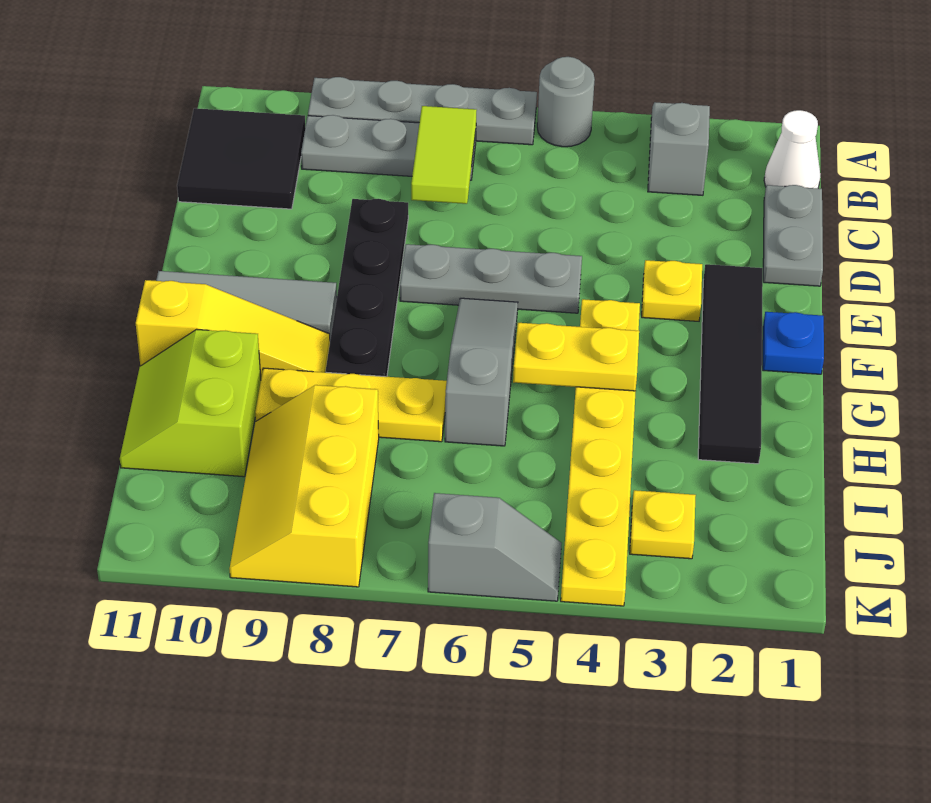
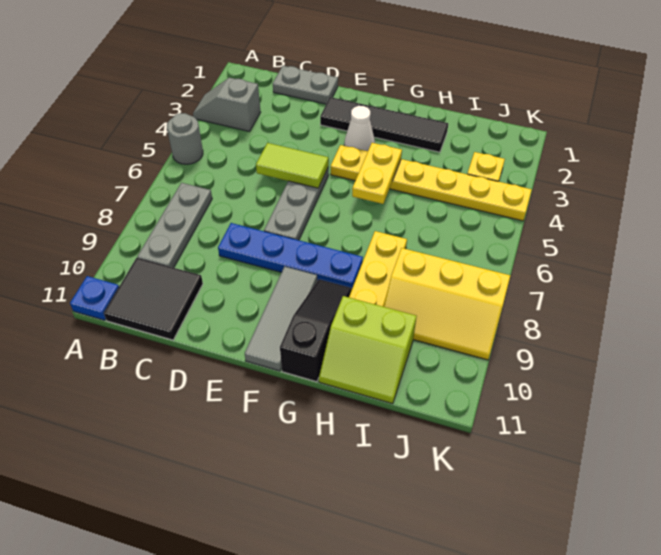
grey 1x4 plate [308,77,537,145] -> none
white 1x1 cone [764,110,821,188] -> white 1x1 cone moved to [344,106,375,151]
lime 1x2 tile [411,106,477,204] -> lime 1x2 tile moved to [256,143,329,188]
black 1x4 plate [326,199,408,377] -> blue 1x4 plate [218,223,363,288]
yellow 1x1 plate [642,260,702,321] -> none
blue 1x1 plate [763,312,824,374] -> blue 1x1 plate moved to [70,276,119,320]
grey 1x3 slope [445,298,518,446] -> none
yellow 1x3 slope [136,280,330,377] -> black 1x3 slope [280,279,352,382]
grey 1x2 slope [428,493,562,601] -> none

